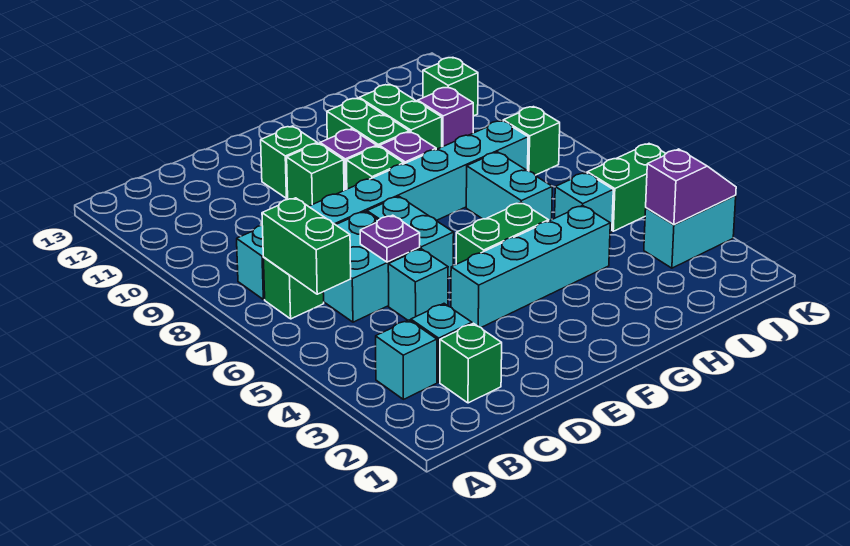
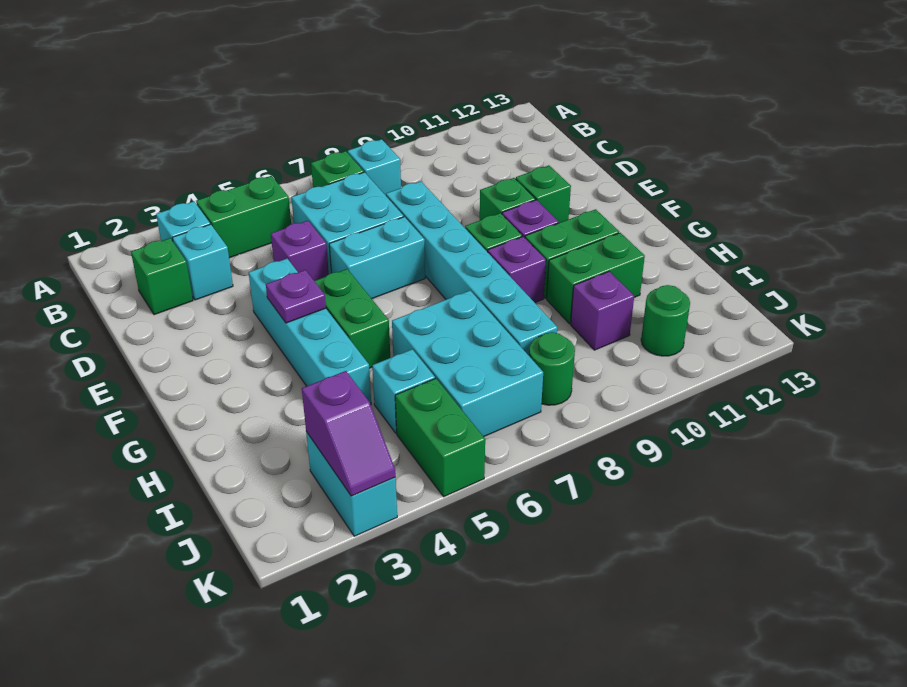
green 1x2 brick [262,198,351,294] -> green 1x2 brick moved to [196,176,291,258]
cyan 1x1 brick [388,249,448,321] -> purple 1x1 brick [271,221,329,281]
purple 1x1 plate [360,215,420,262] -> purple 1x1 plate moved to [266,270,326,323]
cyan 1x2 brick [466,152,552,221] -> cyan 2x3 brick [392,291,543,437]
green 1x1 brick [503,107,560,175] -> green 1x1 round brick [529,332,575,405]
green 1x1 brick [423,57,478,116] -> green 1x1 round brick [641,285,690,356]

